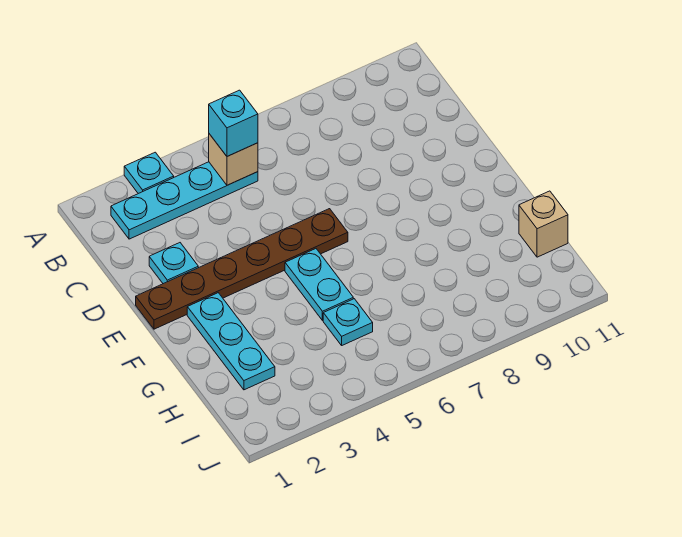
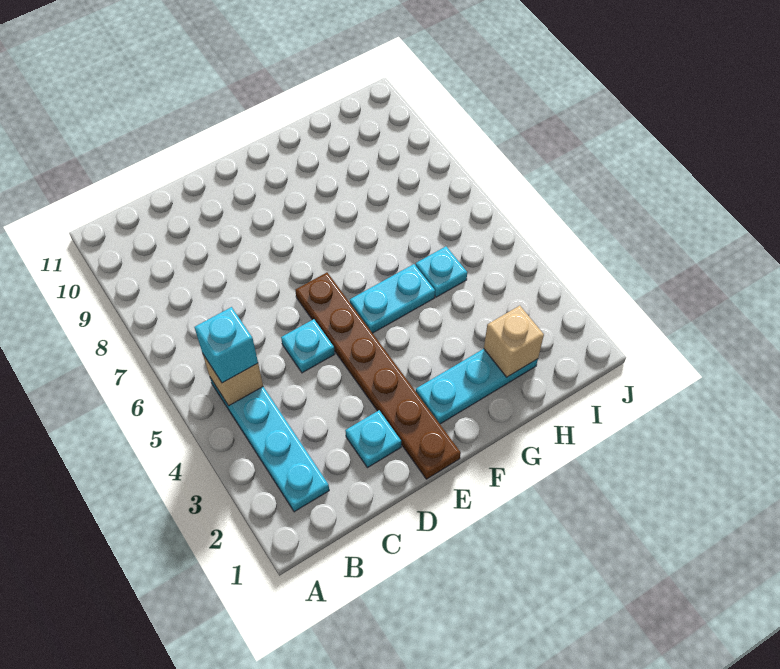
cyan 1x1 plate [124,152,174,194] -> cyan 1x1 plate moved to [281,319,335,373]
tan 1x1 brick [519,191,568,257] -> tan 1x1 brick moved to [484,306,544,377]

